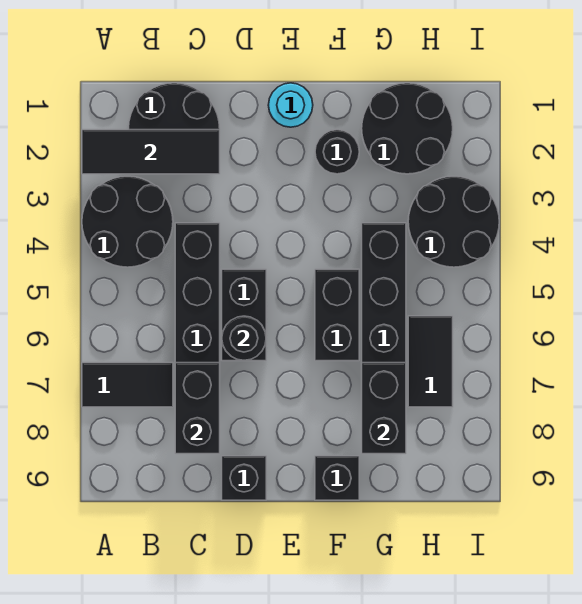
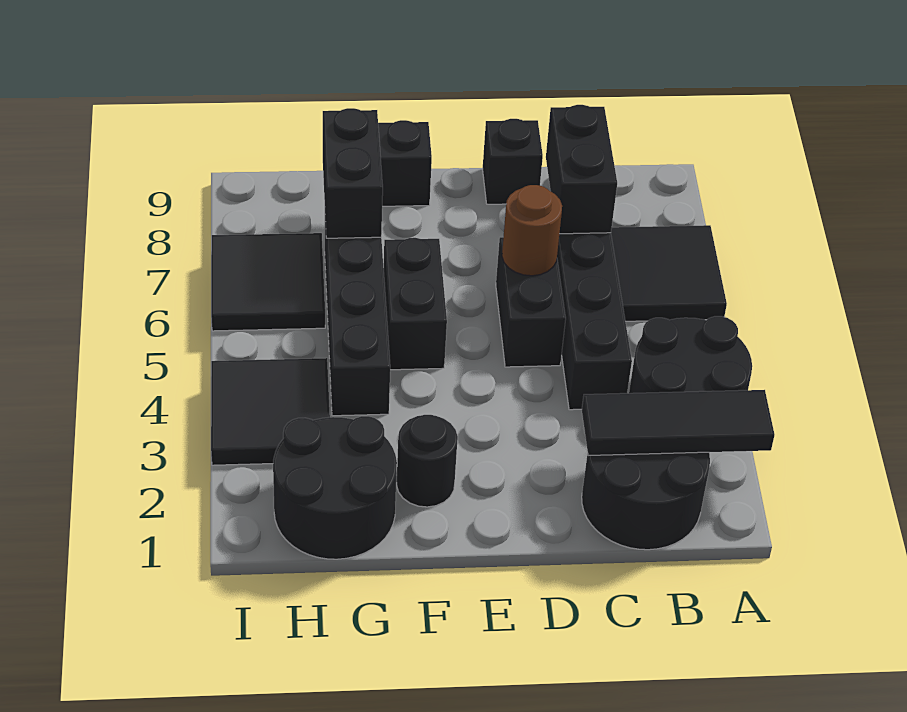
black 1x2 tile [82,363,173,407] -> black 2x2 tile [611,225,727,321]
black 1x1 round brick [222,316,266,360] -> brown 1x1 round brick [502,185,562,276]
cyan 1x1 round brick [268,83,313,127] -> none
black 2x2 round brick [408,176,499,267] -> black 2x2 tile [211,358,330,465]
black 1x2 tile [408,316,453,407] -> black 2x2 tile [211,233,325,331]

